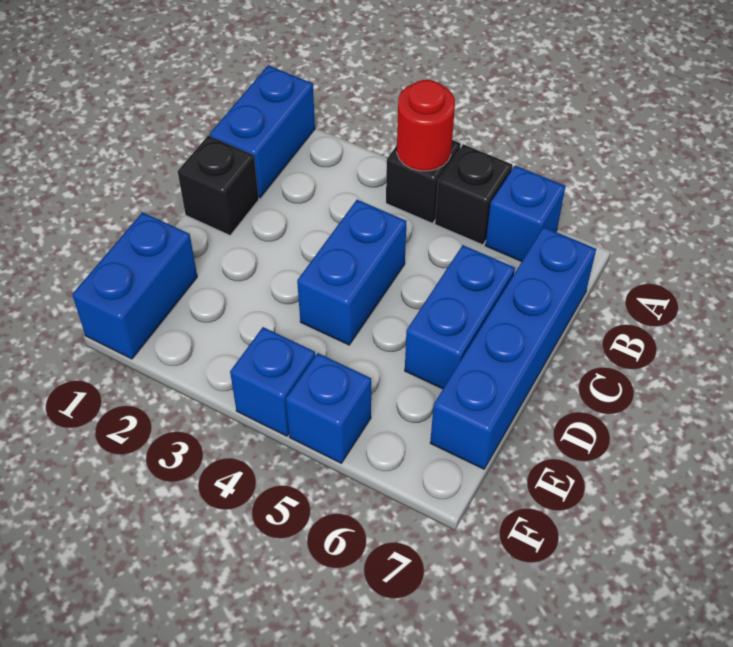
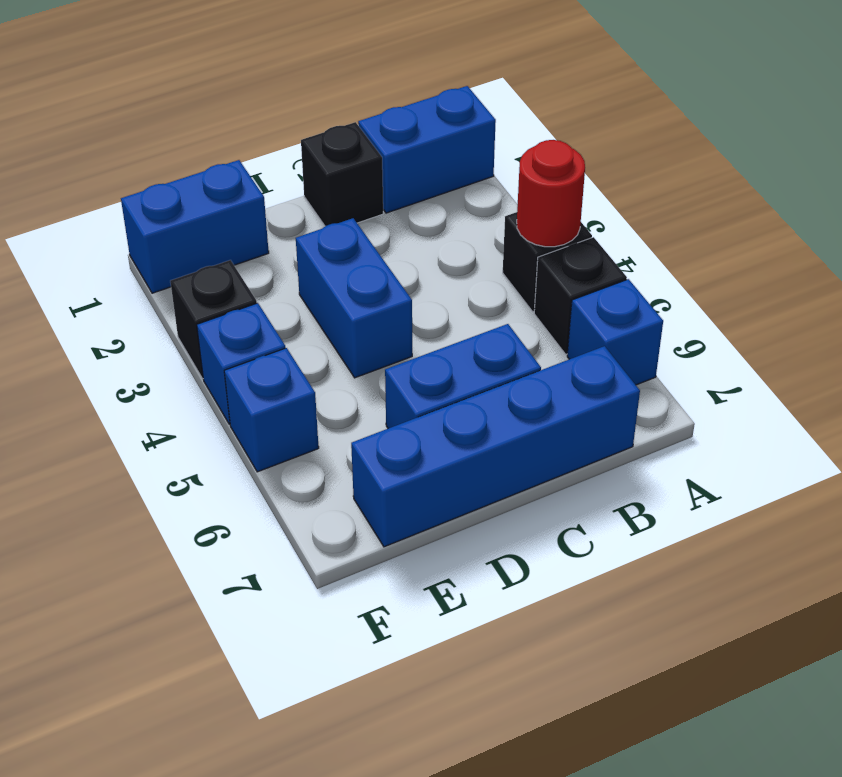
blue 1x2 brick [297,200,406,345] -> blue 1x2 brick turned to [296,218,412,378]
none -> black 1x1 brick [170,260,257,379]

